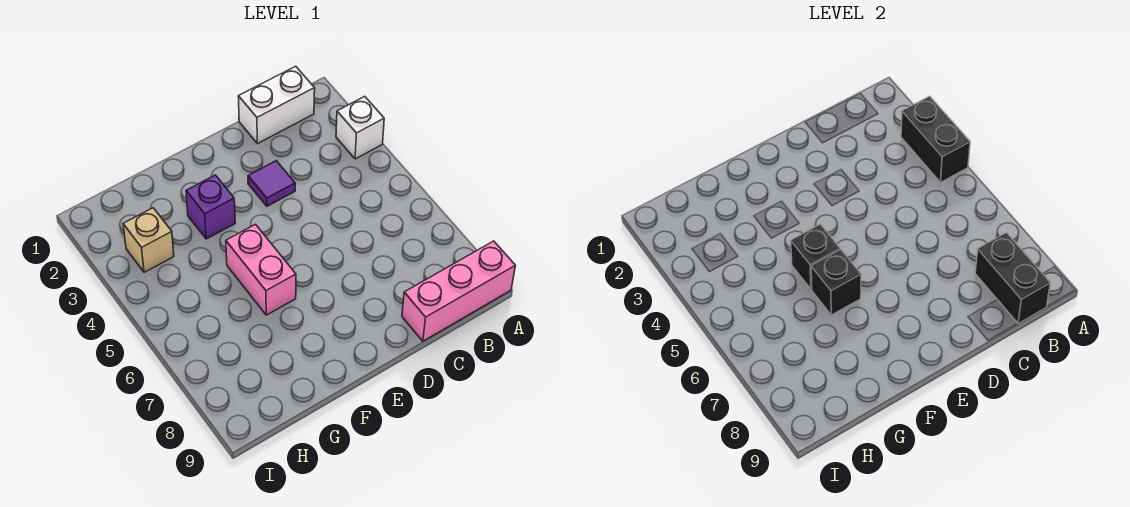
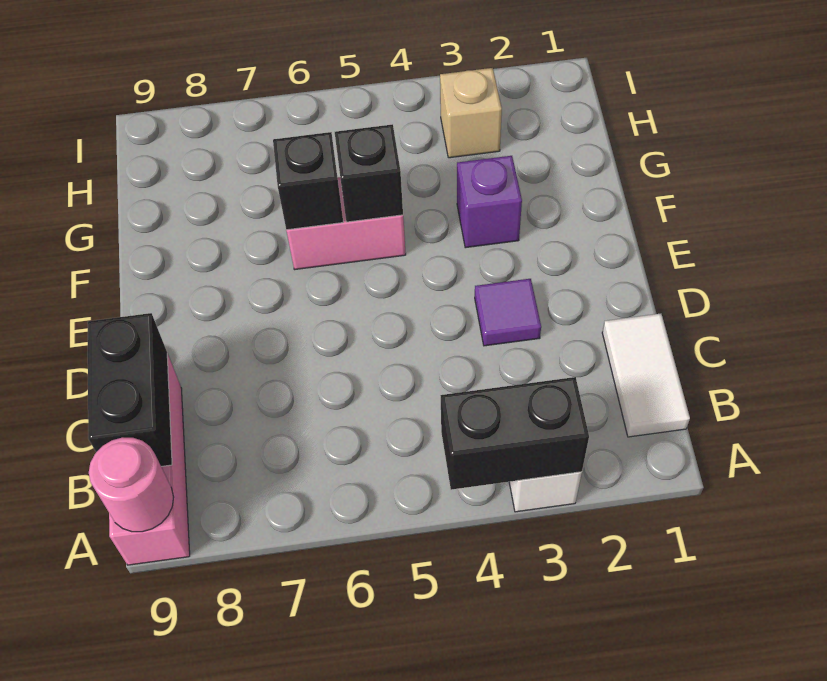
none -> pink 1x1 round brick [89,437,174,532]
white 1x2 brick [238,66,315,144] -> white 1x2 tile [602,313,690,437]
black 1x2 brick [975,233,1050,324] -> black 1x2 brick turned to [88,313,172,467]

